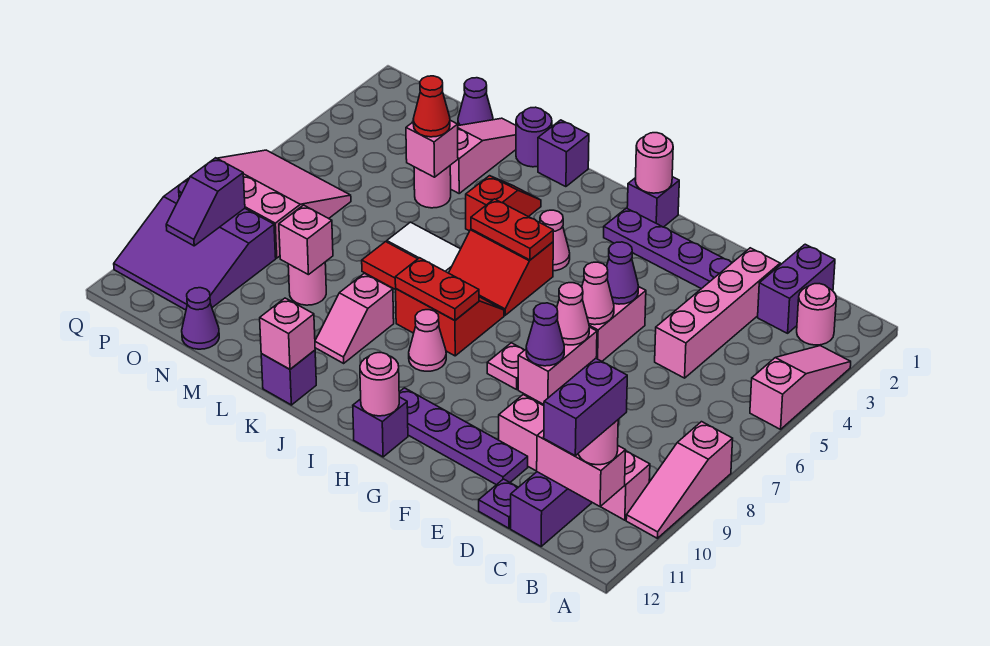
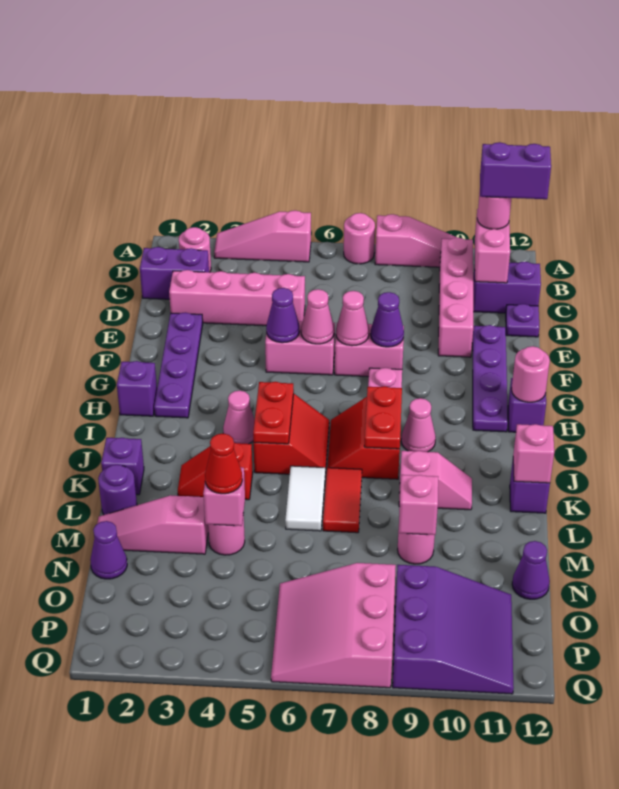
pink 1x1 round brick [635,133,673,193] -> pink 1x1 round brick moved to [344,213,375,264]
purple 1x2 slope [166,158,245,246] -> none

